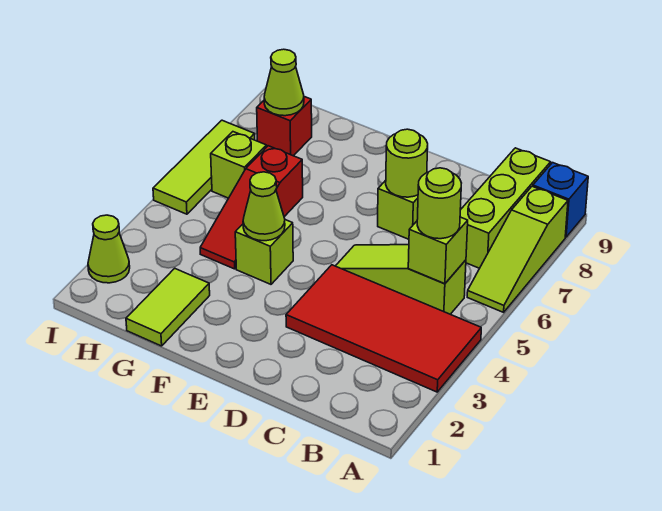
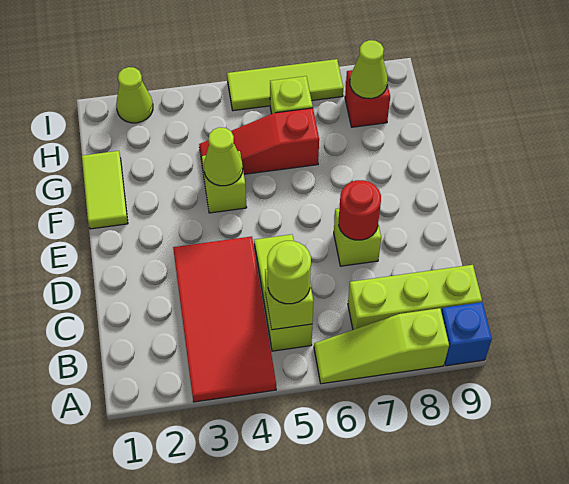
lime 1x1 round brick [386,129,428,197] -> red 1x1 round brick [339,180,381,240]
lime 1x2 tile [126,268,210,346] -> lime 1x2 tile turned to [82,151,128,229]

